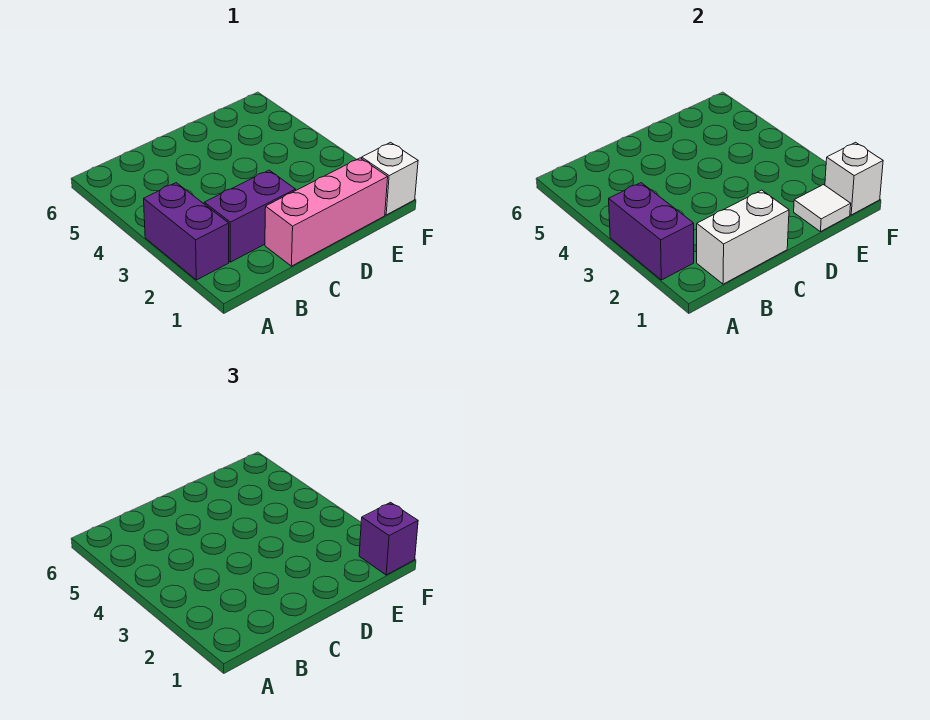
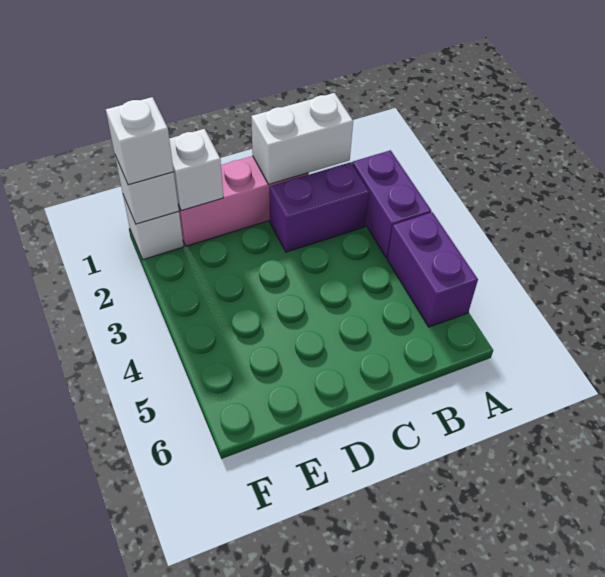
purple 1x2 brick [609,183,694,280] -> purple 1x2 brick moved to [387,212,478,327]
white 1x1 tile [794,185,851,232] -> white 1x1 brick [169,129,223,211]
purple 1x1 brick [359,502,418,575] -> white 1x1 brick [106,97,174,185]

